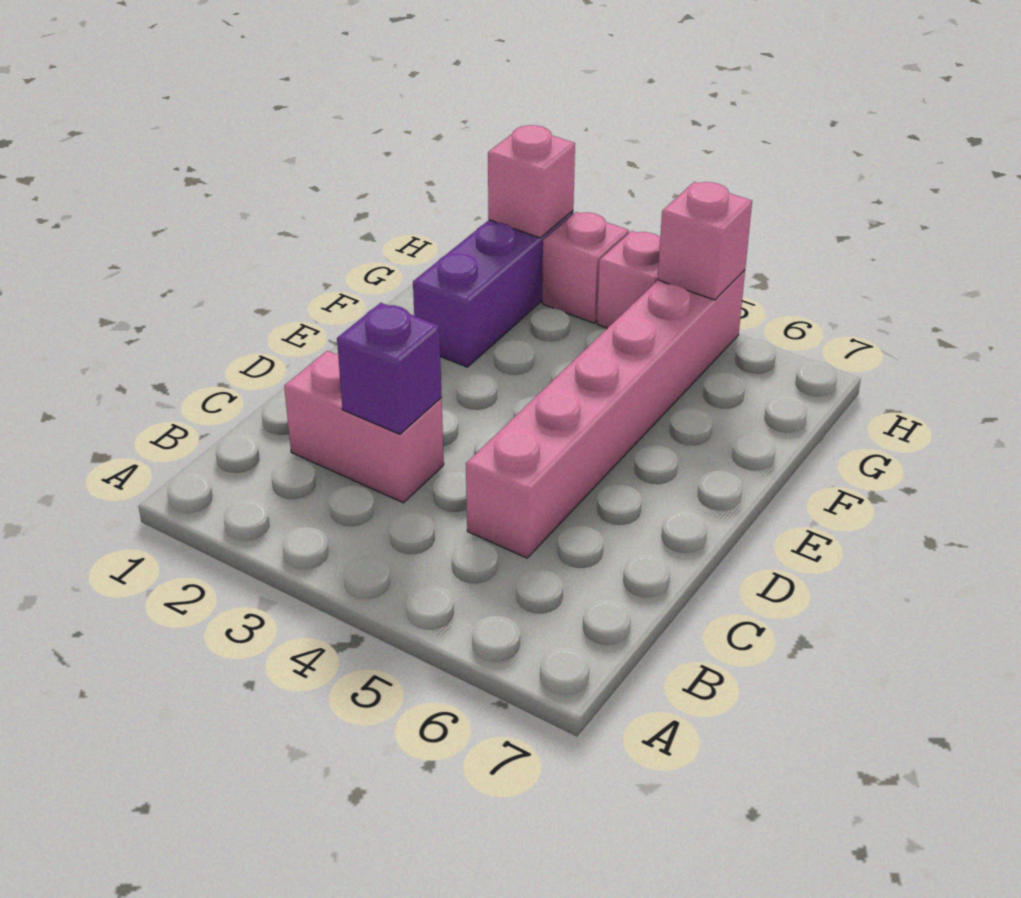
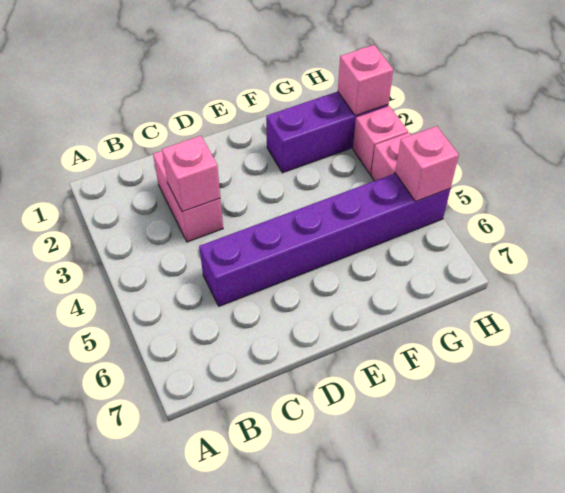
purple 1x1 brick [337,303,442,434] -> pink 1x1 brick [162,136,220,212]
pink 1x6 brick [466,270,745,558] -> purple 1x6 brick [199,173,450,306]

